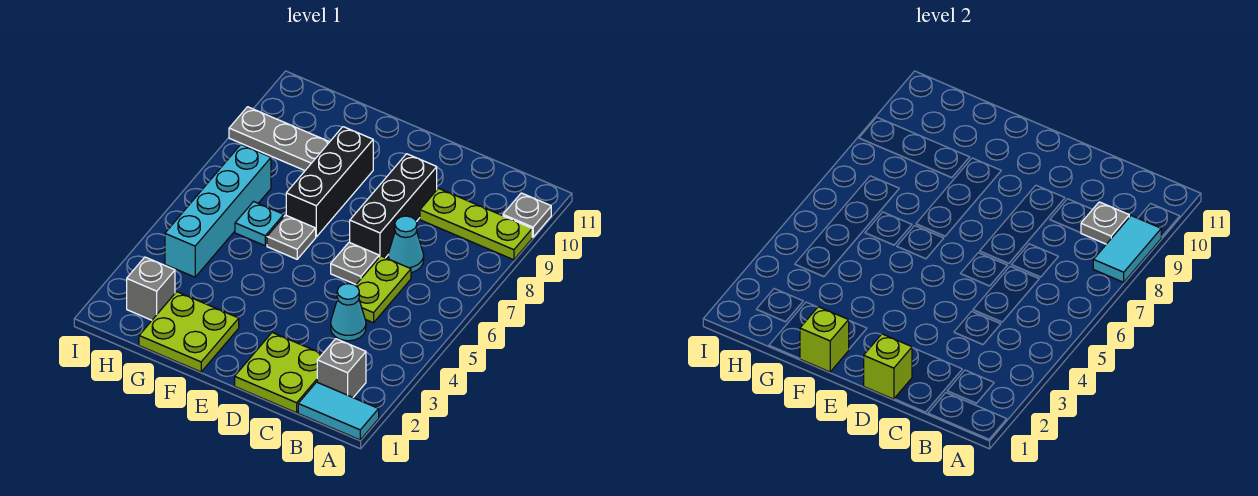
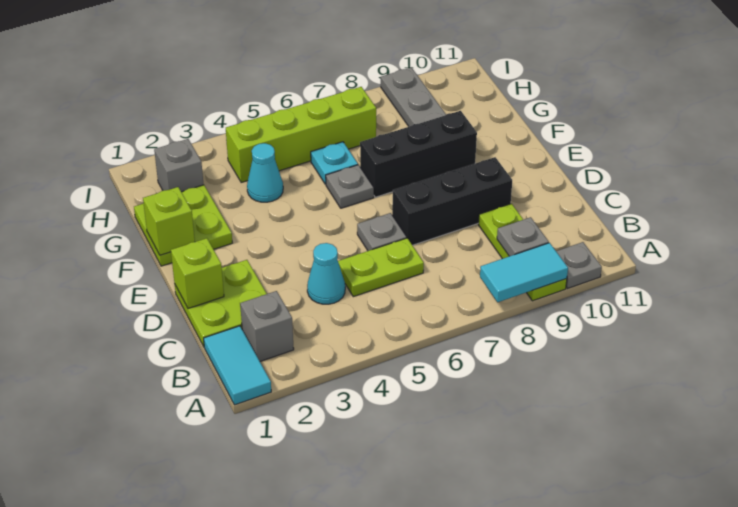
cyan 1x1 cone [388,216,424,272] -> cyan 1x1 cone moved to [247,143,283,202]
cyan 1x4 brick [165,145,271,277] -> lime 1x4 brick [226,87,376,182]

